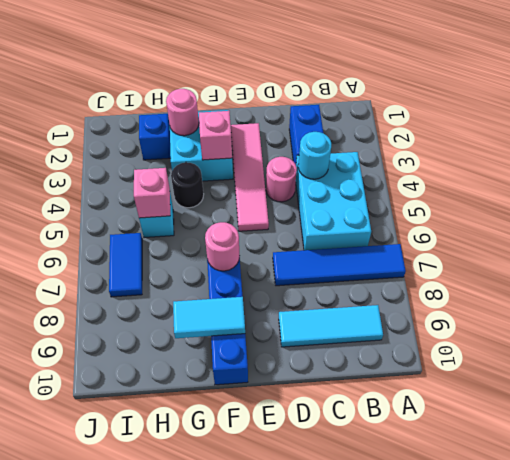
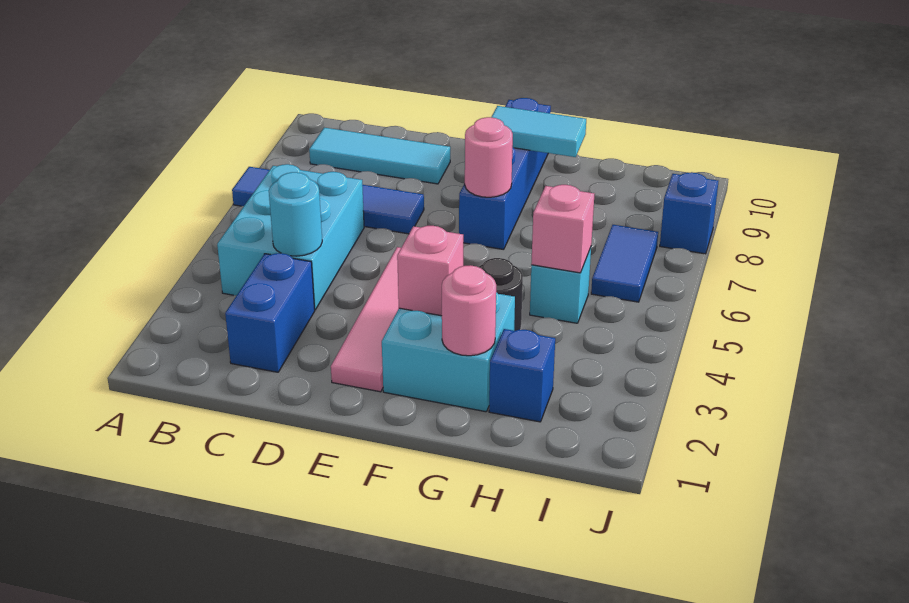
pink 1x1 round brick [266,157,297,202] -> none
none -> blue 1x1 brick [660,172,718,254]

